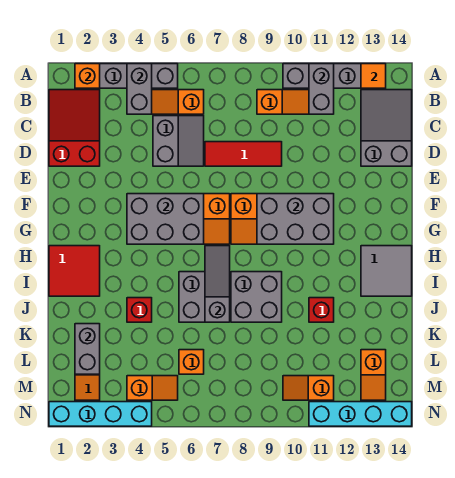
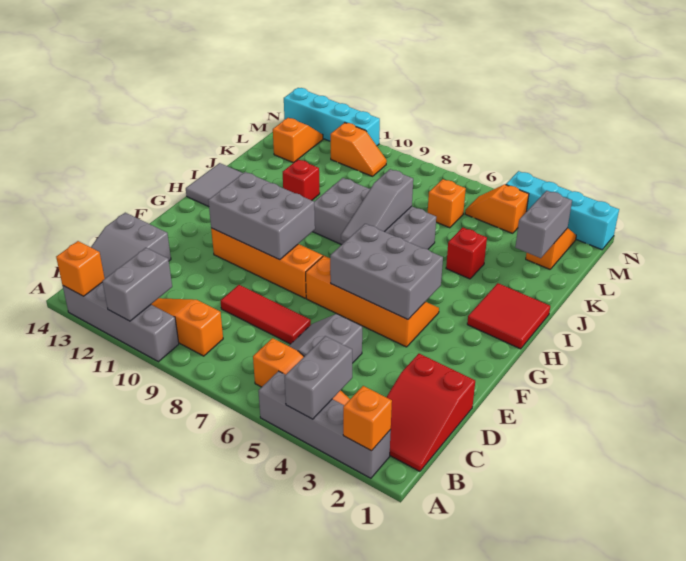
orange 1x1 tile [361,64,386,88] -> orange 1x1 brick [56,241,105,296]

